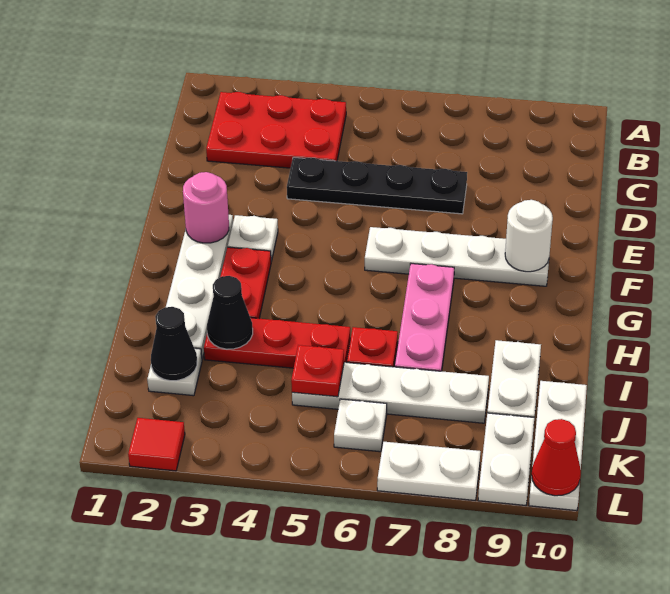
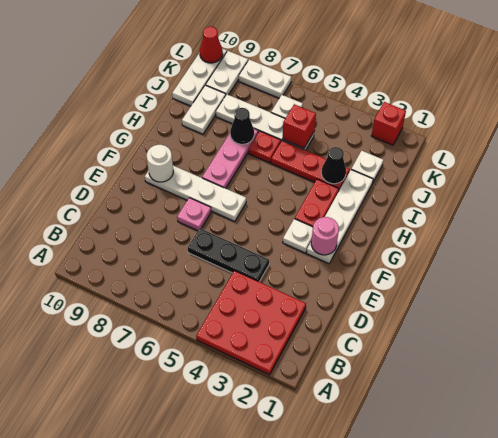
red 2x3 plate [206,92,346,168] -> red 3x3 plate [196,271,306,375]
black 1x4 plate [287,157,467,214] -> black 1x3 plate [188,228,269,282]
none -> pink 1x1 plate [177,198,211,231]
black 1x1 cone [151,307,197,381] -> black 1x1 cone moved to [230,108,254,144]
red 1x1 plate [291,345,344,397] -> red 1x1 brick [283,104,316,148]
red 1x1 tile [128,418,185,471] -> red 1x1 brick [371,102,406,145]

